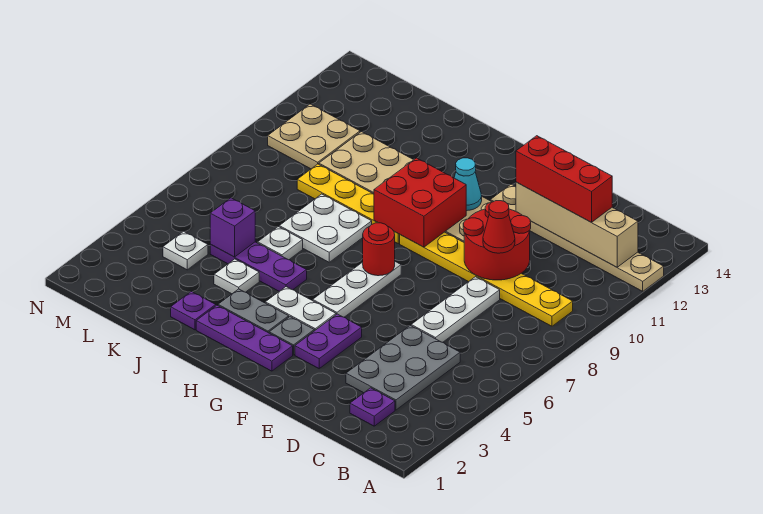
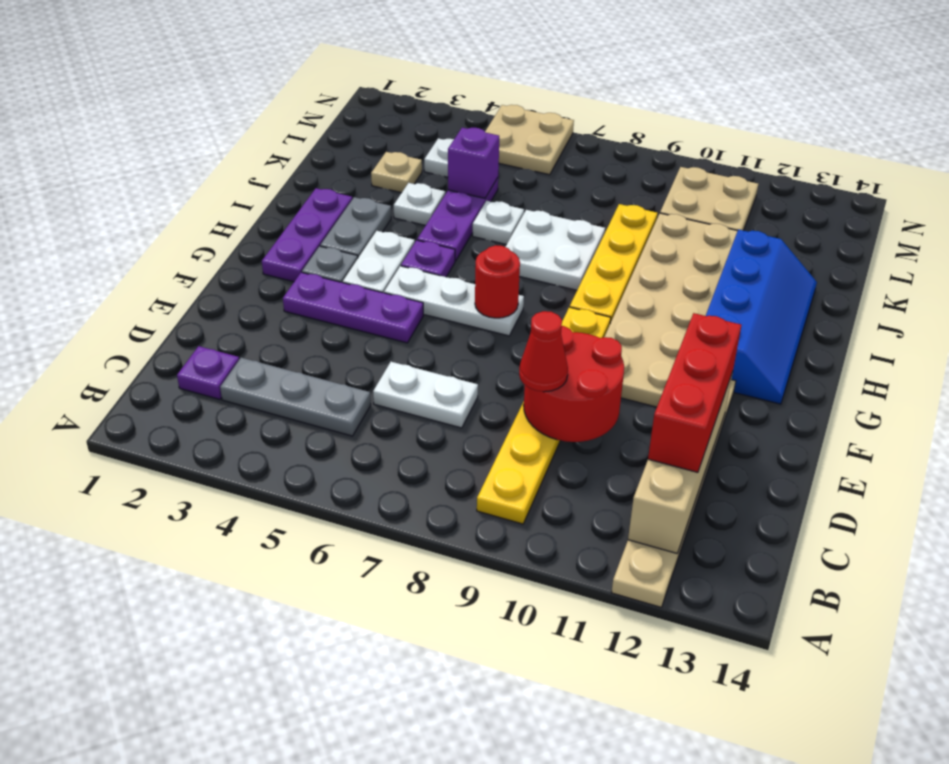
grey 2x3 plate [346,325,460,410] -> grey 1x3 plate [220,358,371,436]
white 1x3 plate [411,277,500,342] -> white 1x2 plate [373,362,478,428]
purple 1x2 plate [295,314,362,369] -> purple 1x3 plate [283,272,423,343]
red 2x2 brick [374,158,466,247] -> none
cyan 1x1 cone [454,158,482,211] -> none
none -> blue 2x4 slope [706,229,817,404]
purple 1x1 plate [171,292,216,330] -> purple 1x1 plate moved to [401,240,455,277]
none -> tan 1x1 plate [371,152,422,193]
none -> tan 2x2 plate [485,105,574,175]

